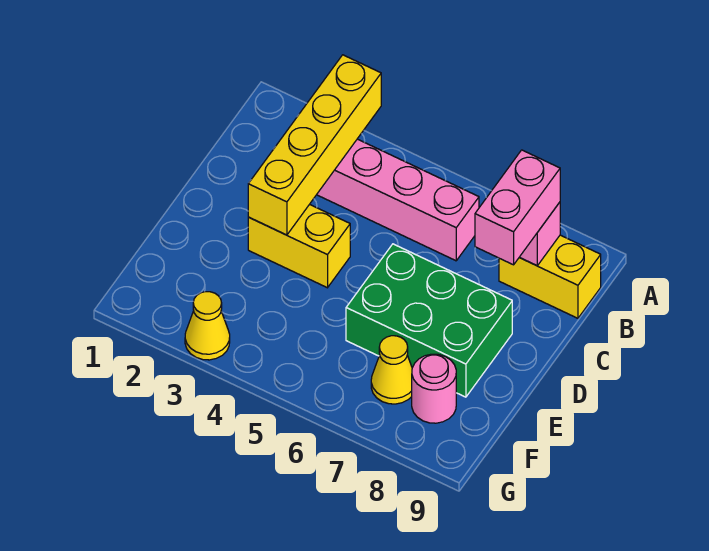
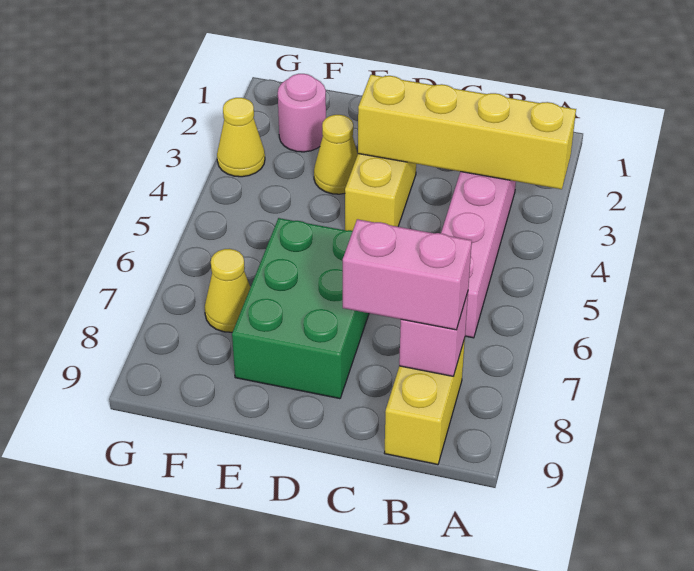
none -> yellow 1x1 cone [314,115,358,194]
pink 1x1 round brick [412,354,456,423] -> pink 1x1 round brick moved to [278,74,326,152]

